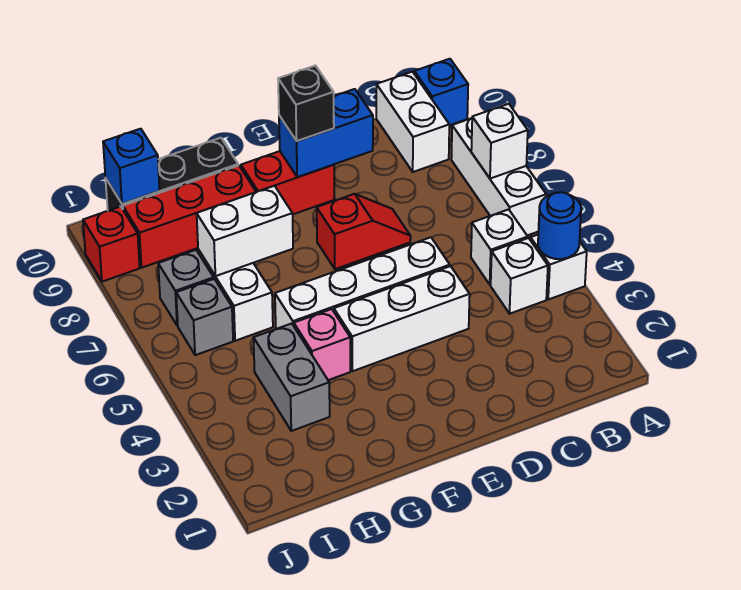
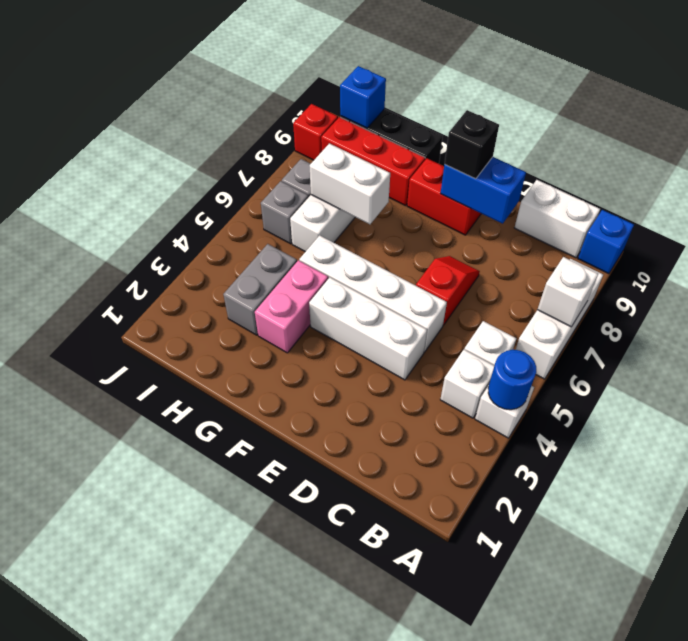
white 1x2 brick [376,72,449,172] -> white 1x2 brick turned to [514,180,600,258]
red 1x2 slope [317,194,411,269] -> red 1x2 slope turned to [416,256,480,325]
pink 1x1 brick [294,309,350,380] -> pink 1x2 brick [255,260,328,353]

